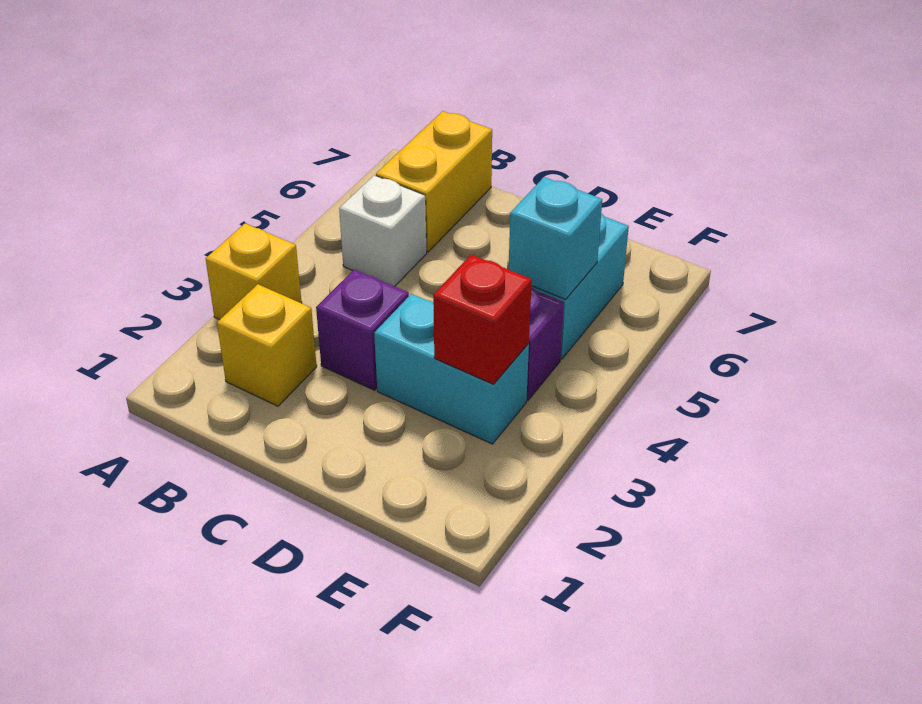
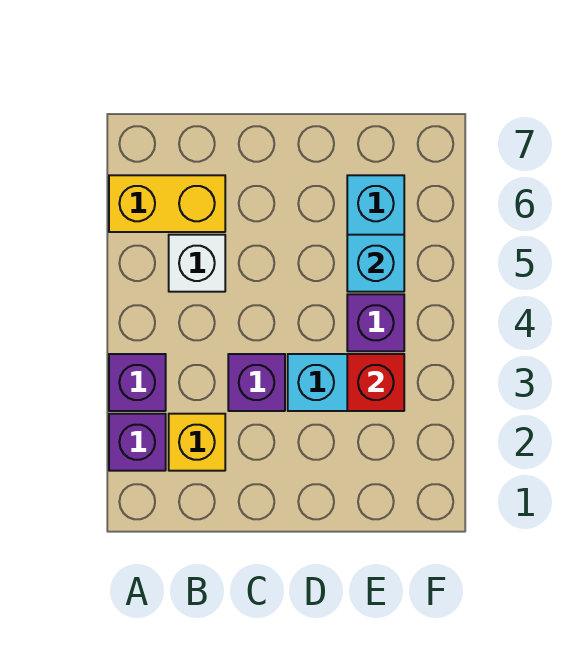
none -> purple 1x1 brick [109,414,166,471]
yellow 1x1 brick [206,223,302,320] -> purple 1x1 brick [109,354,166,411]
yellow 1x2 brick [376,111,492,252] -> yellow 1x2 brick turned to [109,175,225,232]

